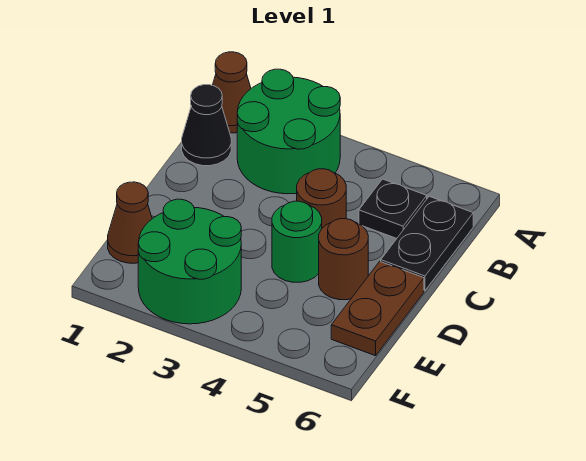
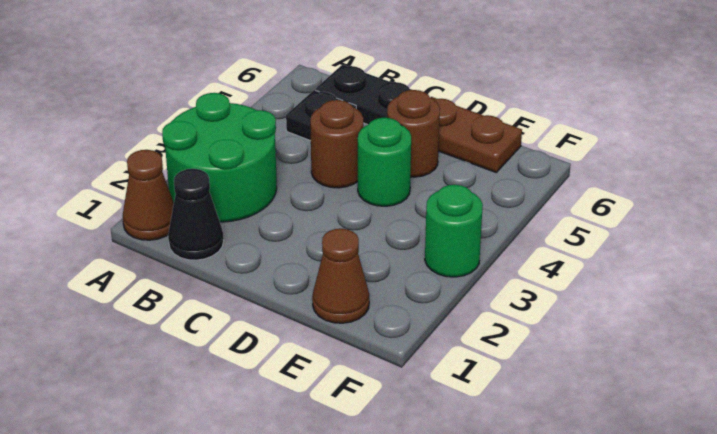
green 2x2 round brick [138,199,241,324] -> green 1x1 round brick [425,185,483,277]

